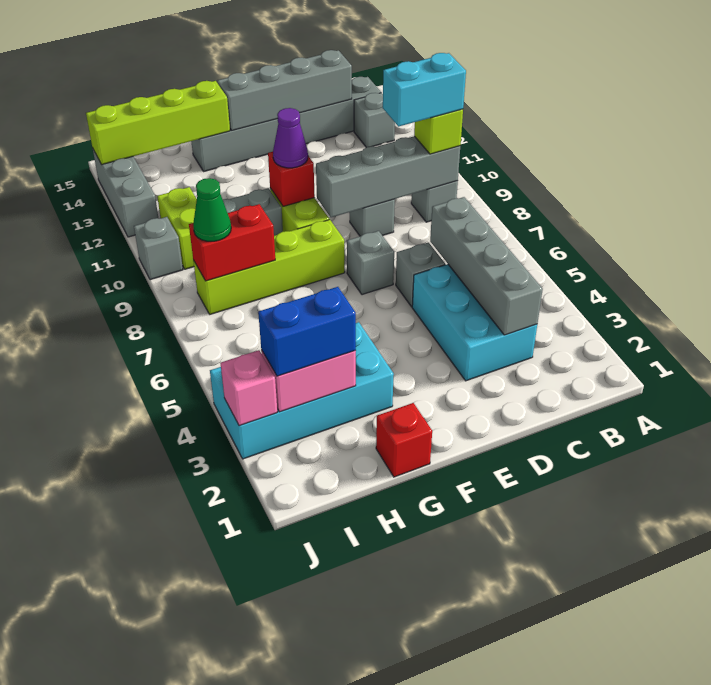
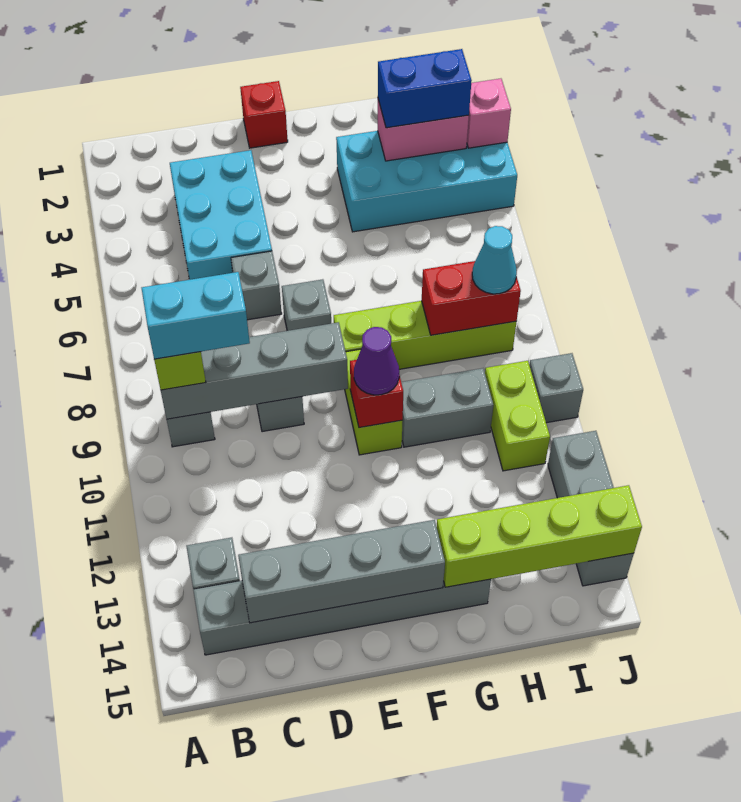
grey 1x4 brick [430,197,543,335] -> none
red 1x1 brick [376,403,432,477] -> red 1x1 brick moved to [240,81,288,148]
green 1x1 cone [193,178,231,241] -> cyan 1x1 cone [472,226,517,294]

